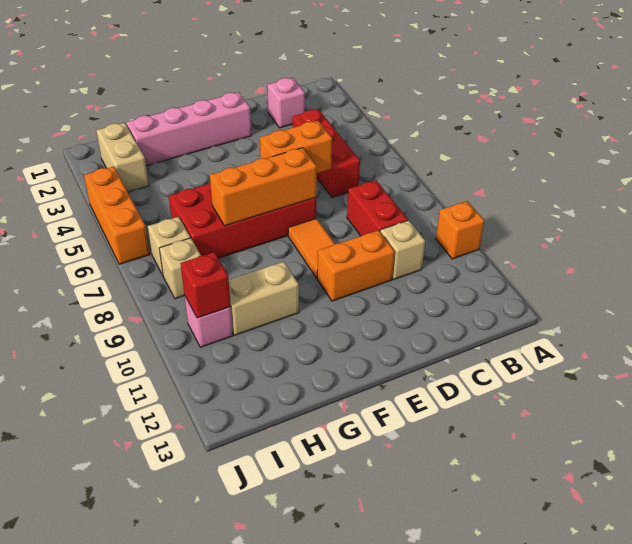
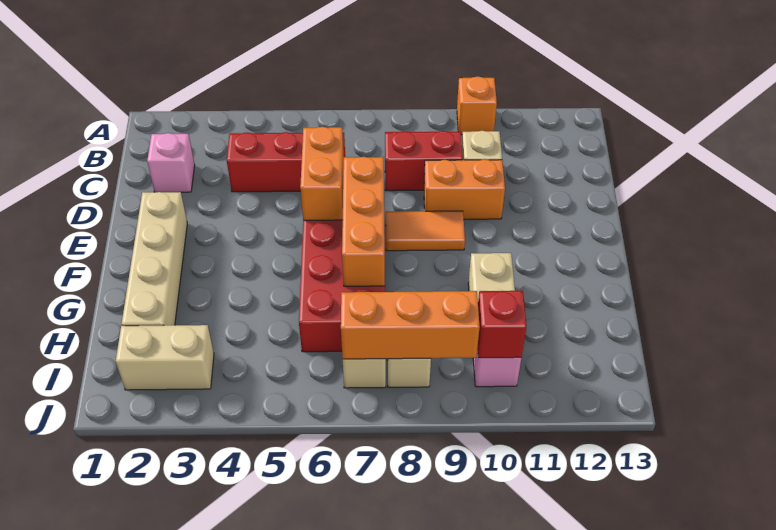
orange 1x2 brick [317,230,395,301] -> orange 1x2 brick turned to [424,159,505,219]
pink 1x4 brick [126,92,251,166] -> tan 1x4 brick [122,192,187,326]
orange 1x3 brick [84,167,150,264] -> orange 1x3 brick moved to [341,291,480,359]

